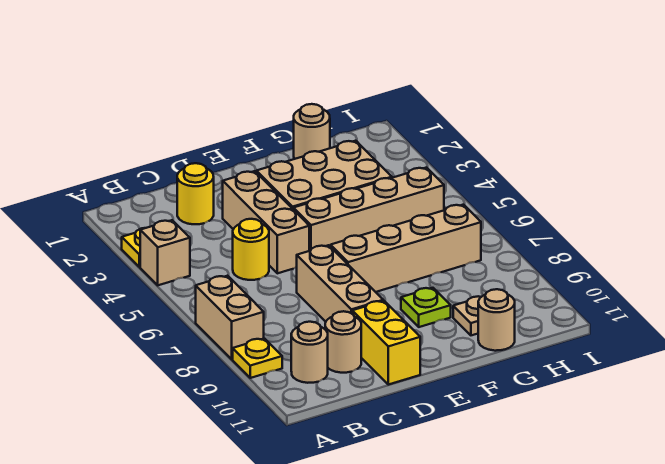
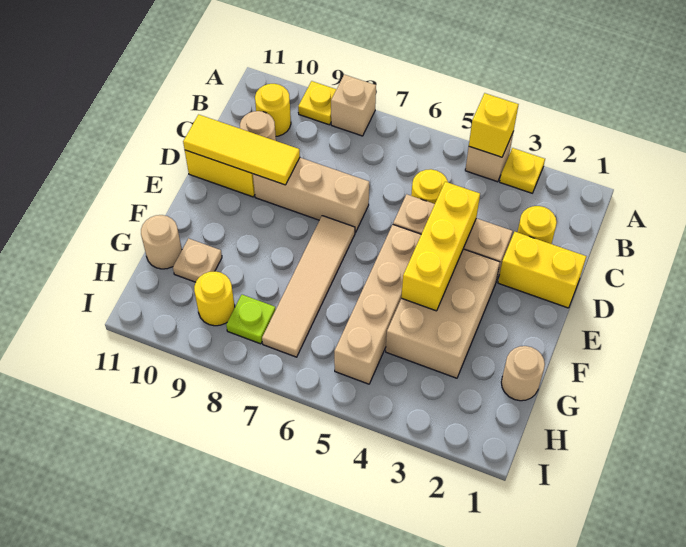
none -> yellow 1x1 brick [469,93,519,157]
tan 1x2 brick [196,276,264,359] -> tan 1x1 brick [331,75,376,136]
tan 1x1 round brick [291,322,328,383] -> yellow 1x1 round brick [255,84,291,136]
none -> yellow 1x2 brick [498,232,586,308]
none -> yellow 1x3 brick [401,182,480,311]
none -> yellow 1x3 tile [183,115,300,185]
tan 1x4 brick [330,205,481,292] -> tan 1x4 tile [262,216,355,357]
lime 1x1 plate [401,288,451,327] -> lime 1x1 plate moved to [226,295,276,344]
none -> yellow 1x1 round brick [194,271,235,326]

